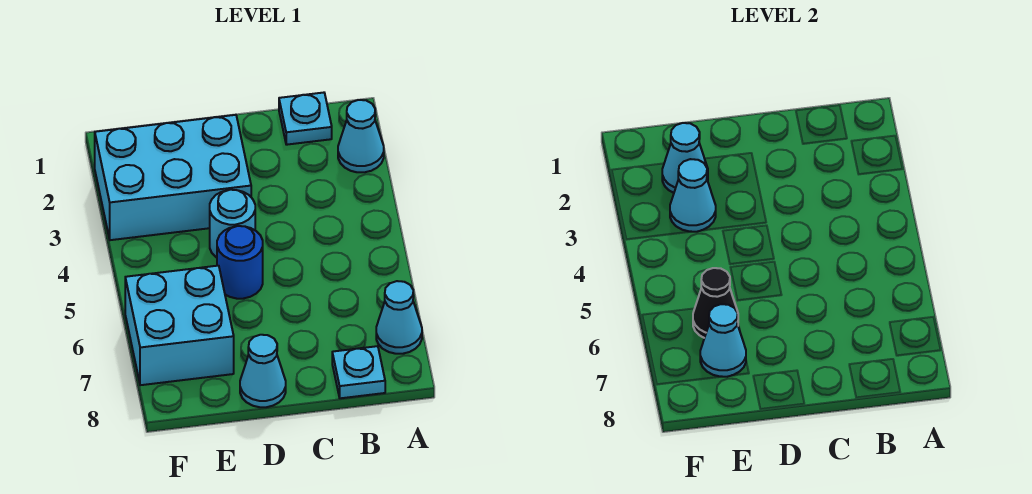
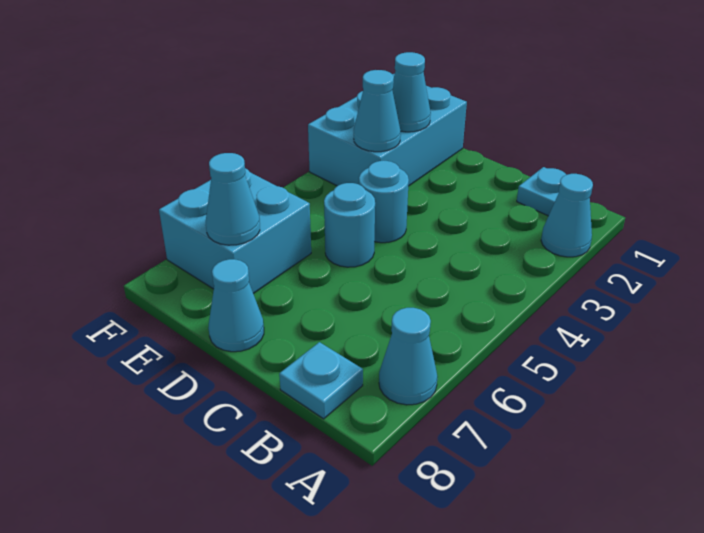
cyan 2x3 brick [95,115,251,240] -> cyan 2x3 brick turned to [308,74,467,186]
blue 1x1 round brick [217,226,263,299] -> cyan 1x1 round brick [324,183,375,267]
black 1x1 cone [693,268,738,338] -> none

